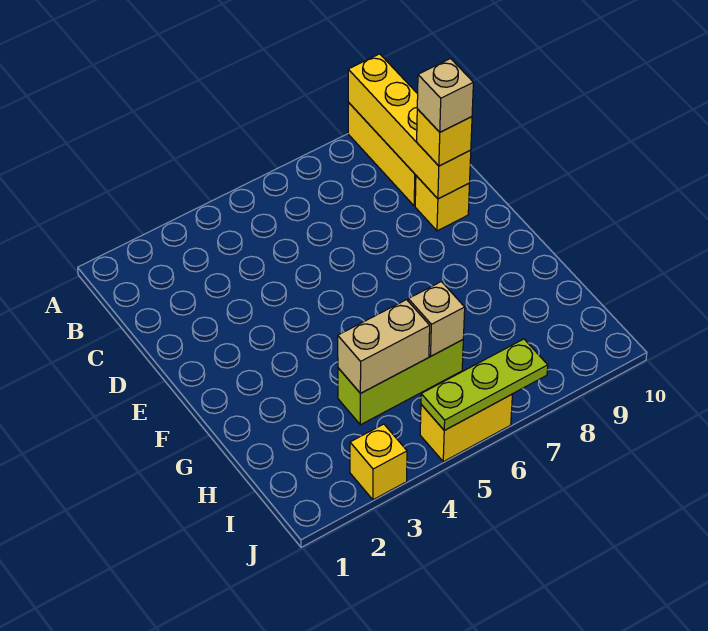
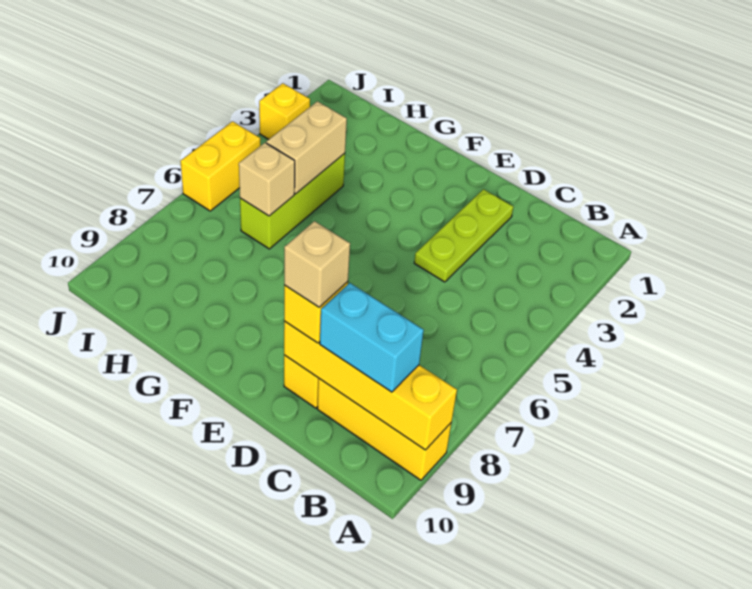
none -> cyan 1x2 brick [320,283,424,392]
lime 1x3 plate [421,339,548,430] -> lime 1x3 plate moved to [414,189,513,282]

